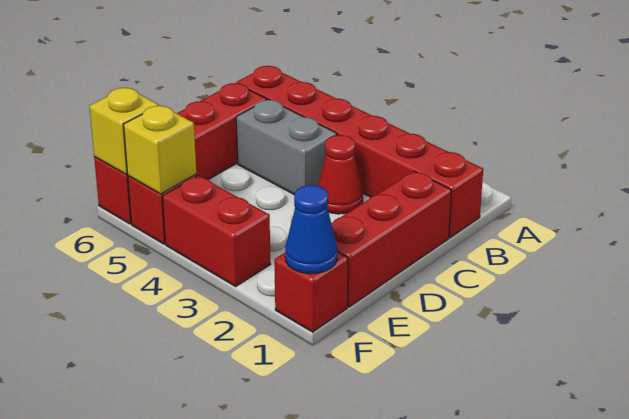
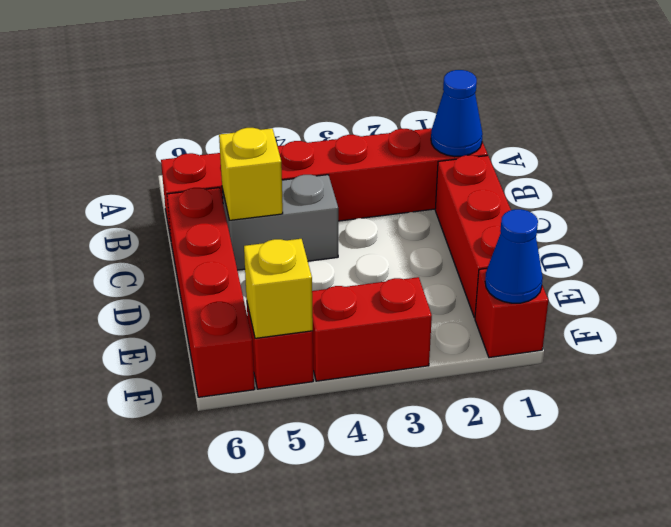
none -> blue 1x1 cone [431,70,483,157]
red 1x1 cone [318,135,363,214] -> none
yellow 1x1 brick [89,88,159,174] -> yellow 1x1 brick moved to [219,128,283,221]

